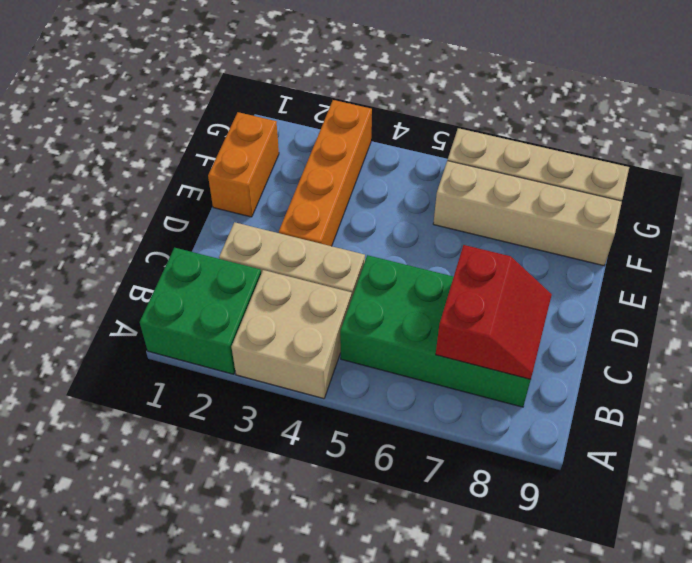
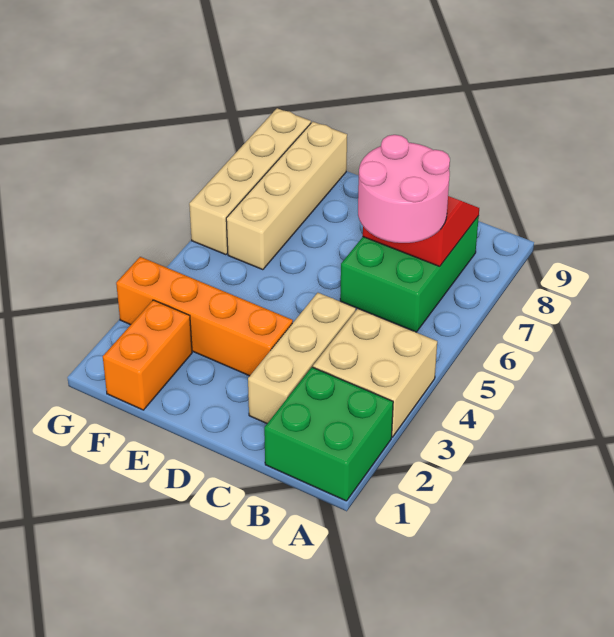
green 2x4 brick [340,255,531,407] -> green 2x3 brick [340,216,479,332]
none -> pink 2x2 round brick [358,135,450,243]
orange 1x2 brick [208,112,279,217] -> orange 1x2 brick turned to [103,300,192,410]

